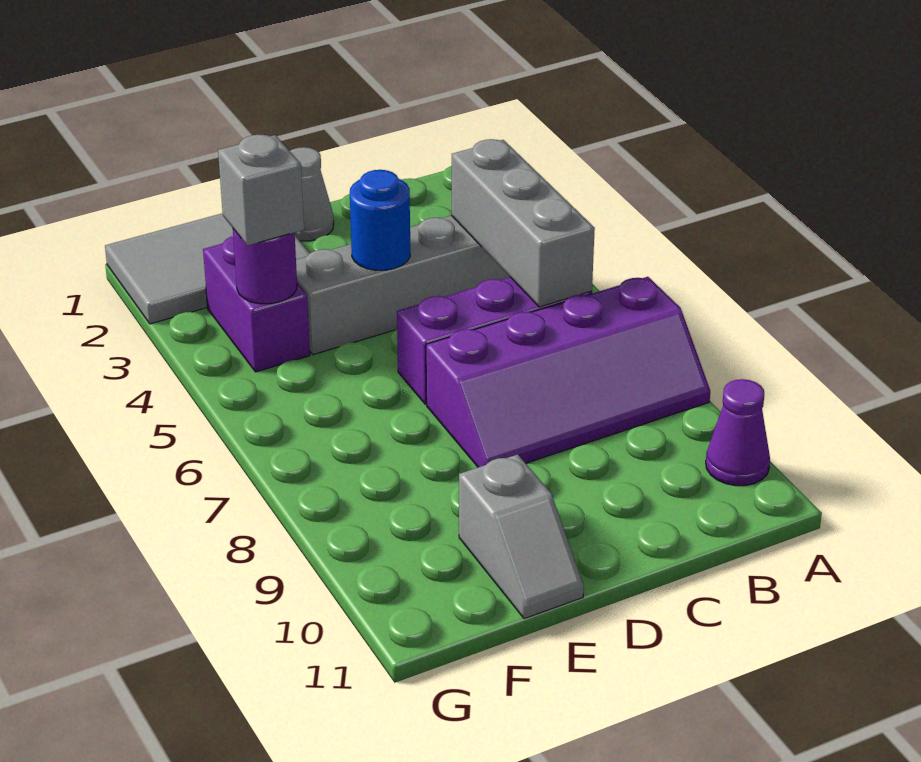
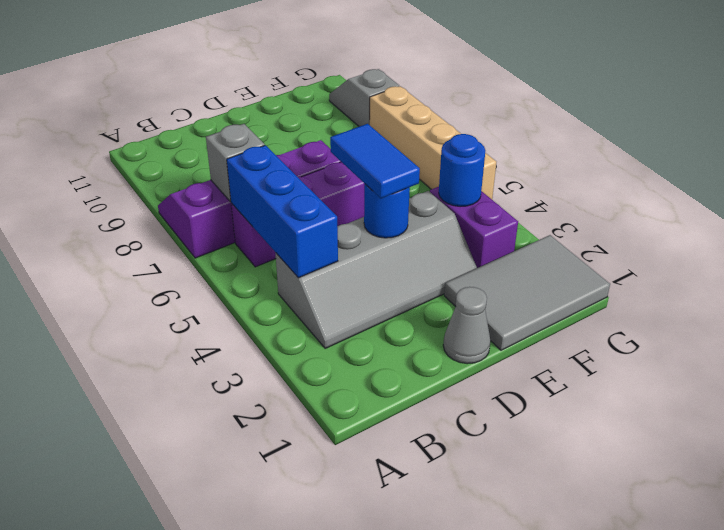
purple 1x1 cone [706,379,770,486] -> none
grey 1x3 brick [452,139,595,307] -> blue 1x3 brick [227,145,338,278]
none -> blue 1x2 tile [330,124,420,198]
grey 1x2 slope [459,454,584,619] -> grey 1x2 slope moved to [329,69,399,127]
purple 1x1 round brick [233,229,297,304] -> blue 1x1 round brick [439,134,485,207]
grey 1x1 brick [218,135,304,246] -> grey 1x1 brick moved to [206,124,265,201]
none -> tan 1x4 brick [370,86,496,199]

